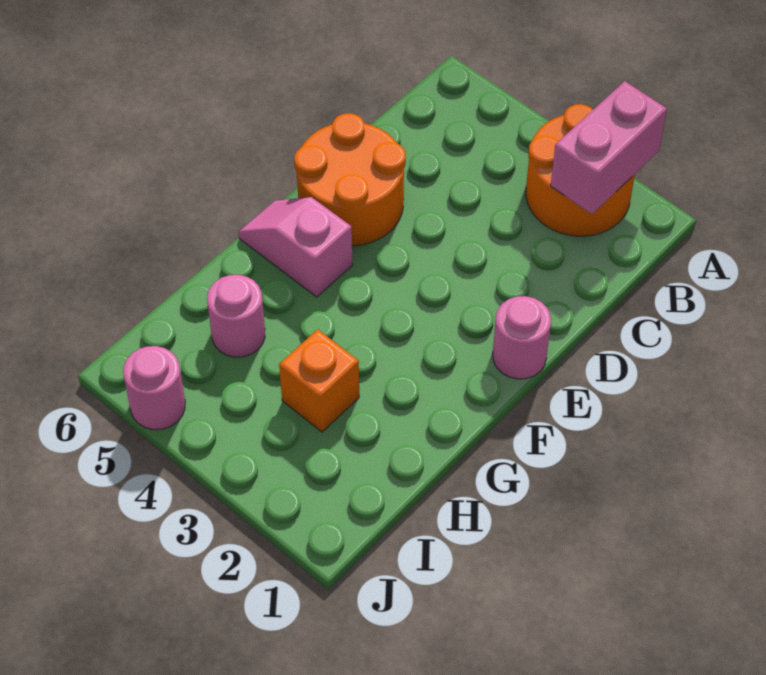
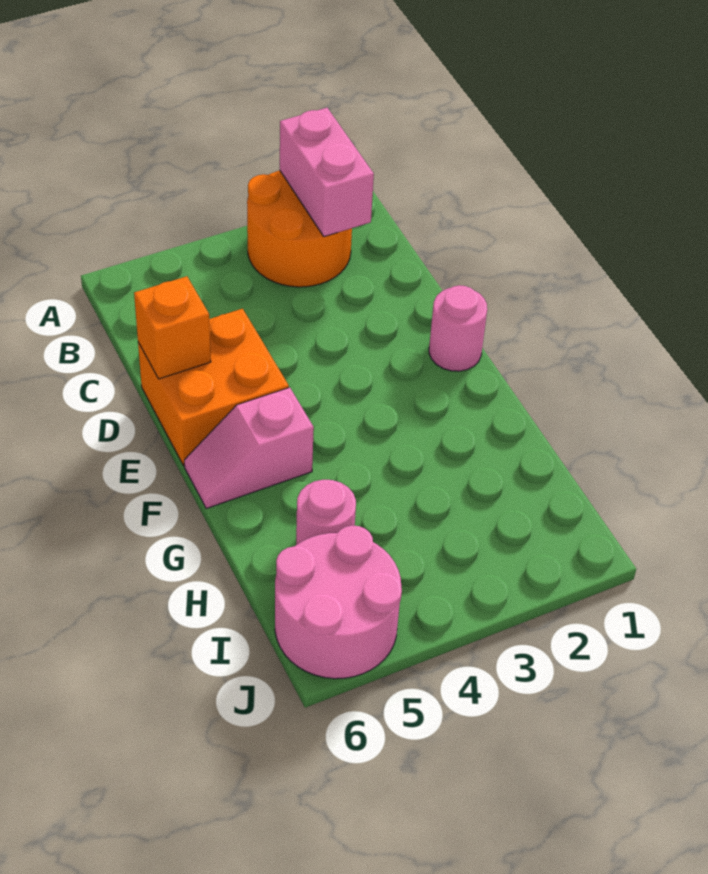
orange 2x2 round brick [294,113,406,246] -> orange 2x2 brick [138,309,289,466]
orange 1x1 brick [279,329,359,432] -> orange 1x1 brick moved to [134,276,211,379]
pink 1x1 round brick [123,346,185,430] -> pink 2x2 round brick [275,525,402,679]

